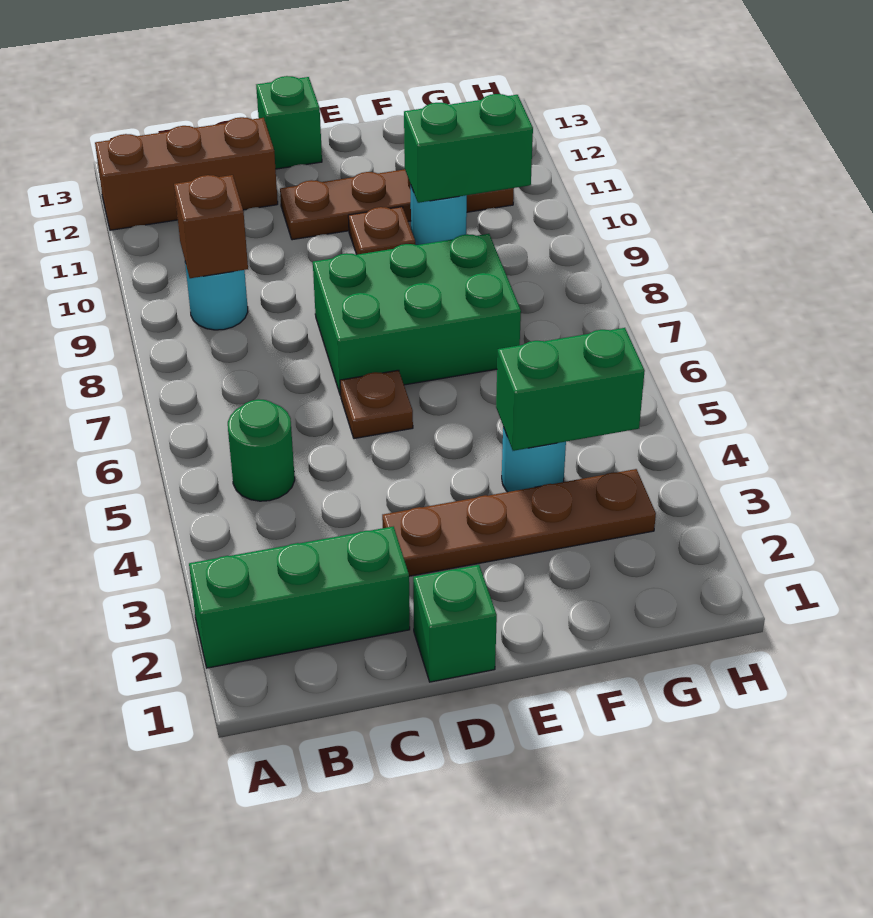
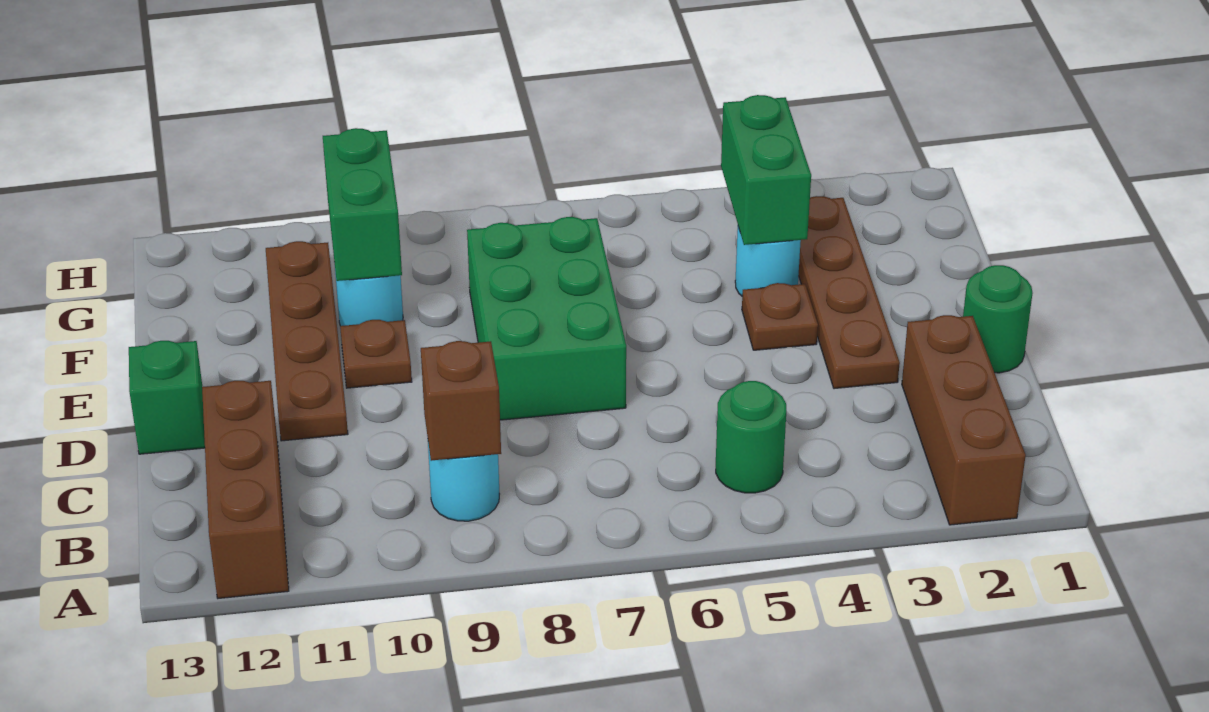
green 1x3 brick [189,527,410,668] -> brown 1x3 brick [902,315,1026,525]
green 1x1 brick [413,565,497,682] -> green 1x1 round brick [963,265,1032,373]
brown 1x1 plate [340,370,413,439] -> brown 1x1 plate moved to [742,283,818,350]

